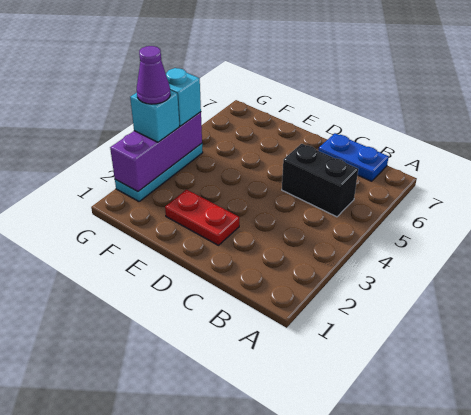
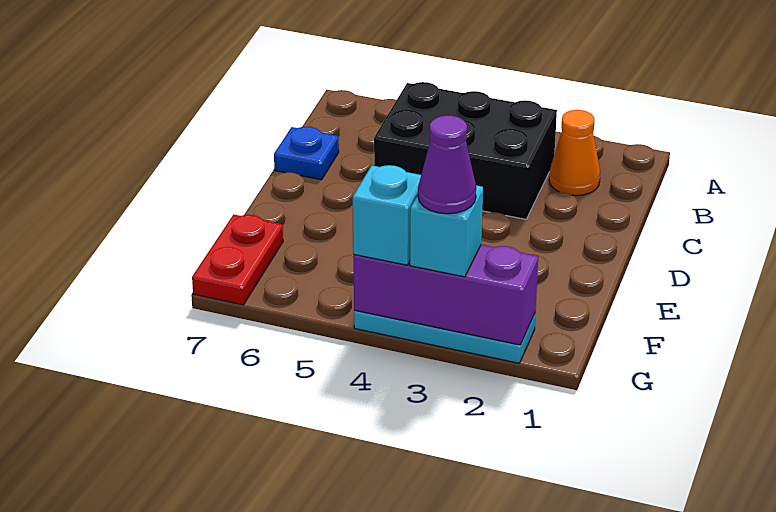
none -> orange 1x1 cone [549,110,600,195]
black 1x2 brick [282,144,358,217] -> black 2x3 brick [374,82,557,219]
blue 1x2 plate [318,133,389,181] -> blue 1x1 plate [274,127,339,180]
red 1x2 plate [165,189,239,245] -> red 1x2 plate moved to [192,215,283,305]

